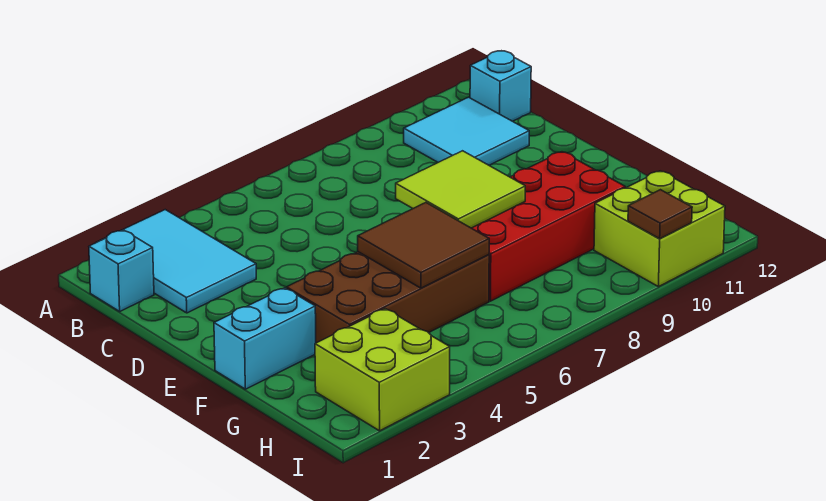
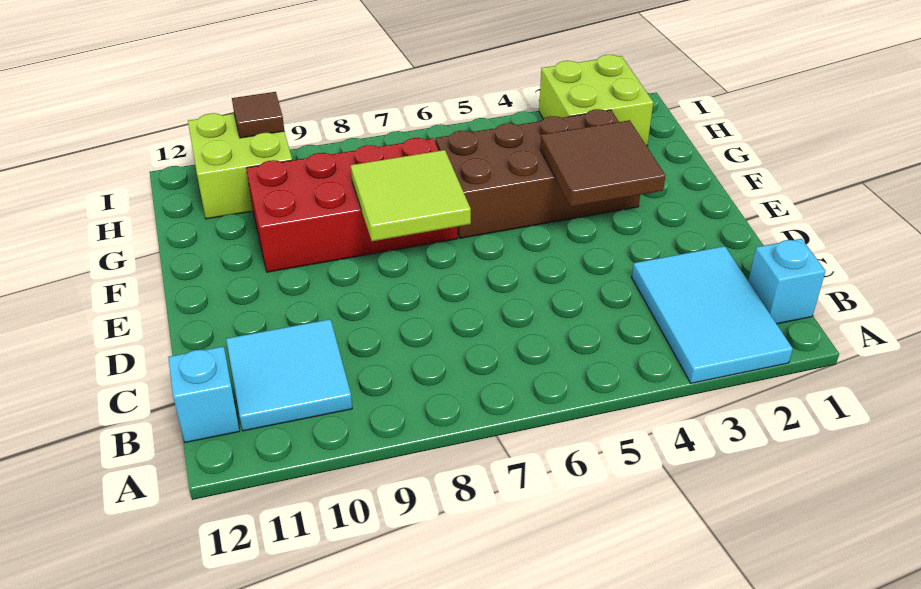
cyan 1x2 brick [214,288,316,389] -> none
brown 2x2 tile [358,203,489,288] -> brown 2x2 tile moved to [540,120,665,207]

